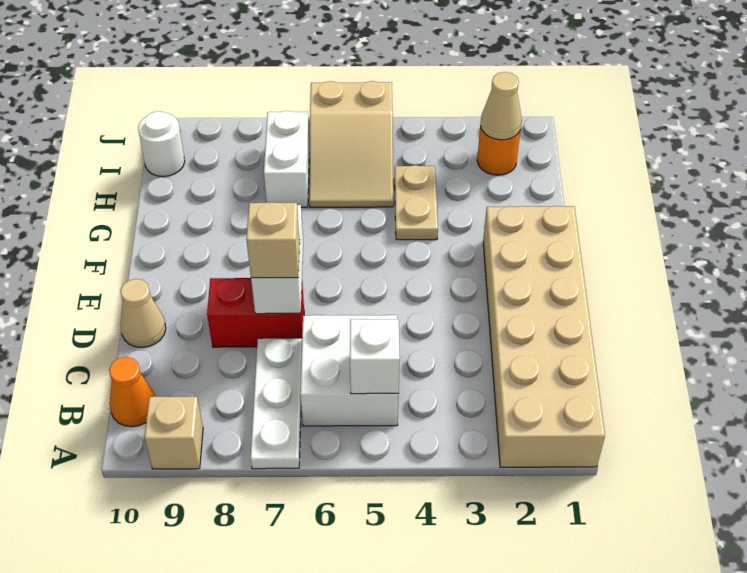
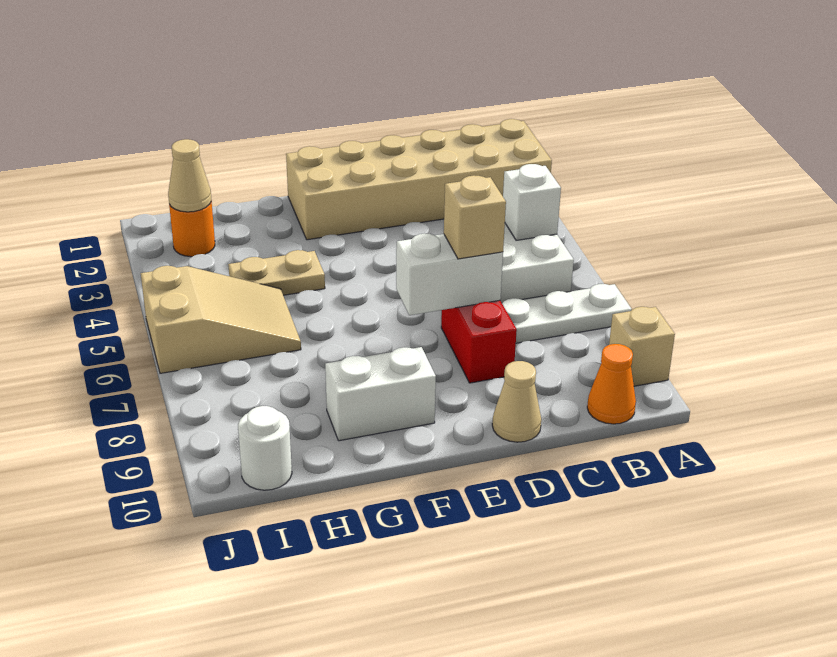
white 1x2 brick [264,111,310,207] -> white 1x2 brick moved to [325,347,436,441]

